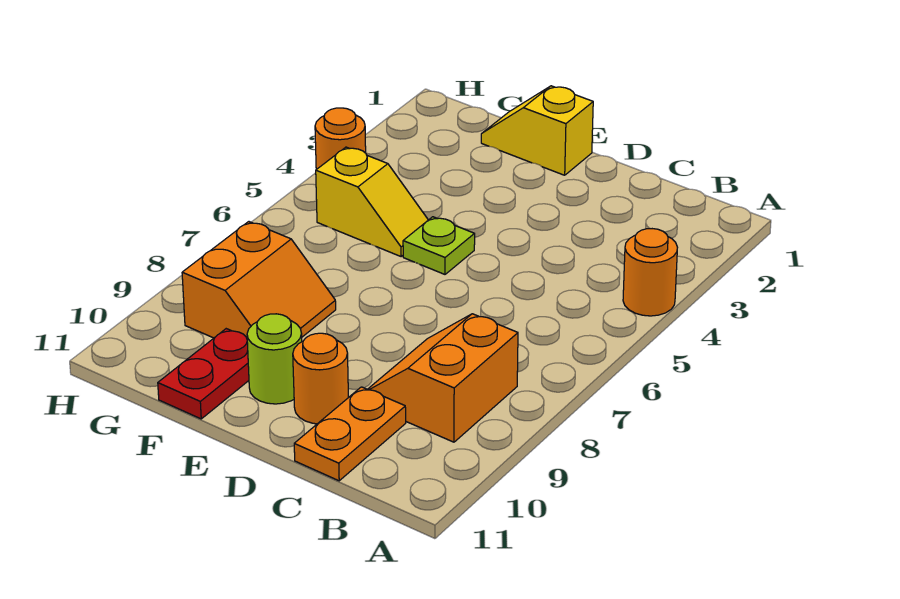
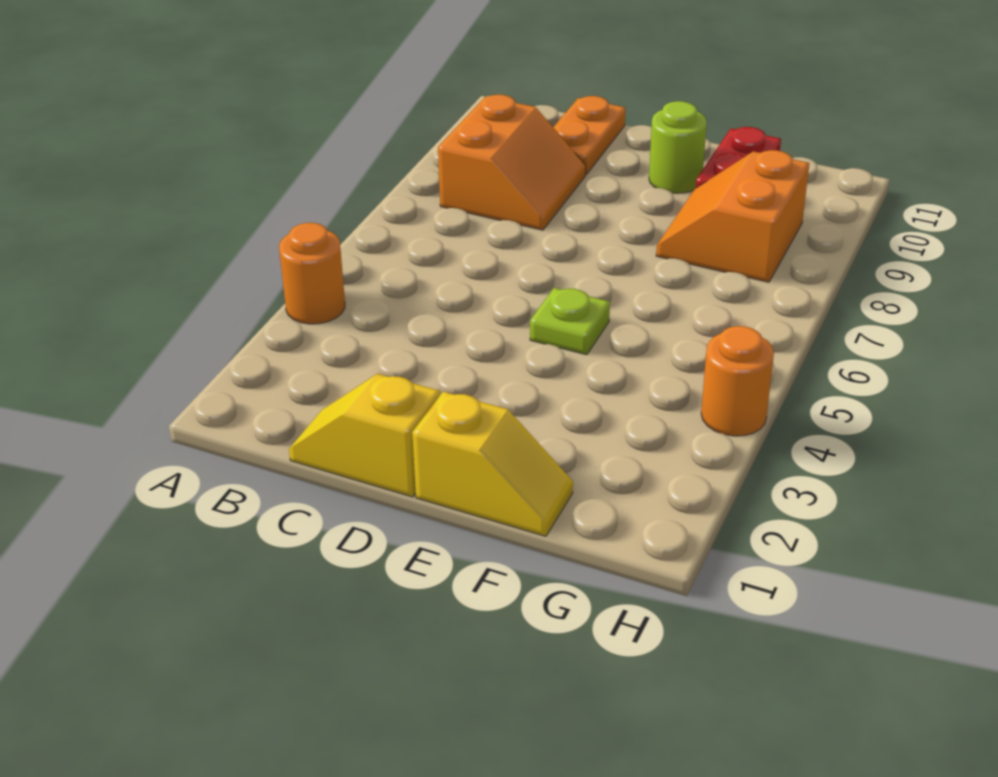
orange 1x1 round brick [293,333,348,424] -> none
yellow 1x2 slope [316,147,428,256] -> yellow 1x2 slope moved to [289,374,440,497]

